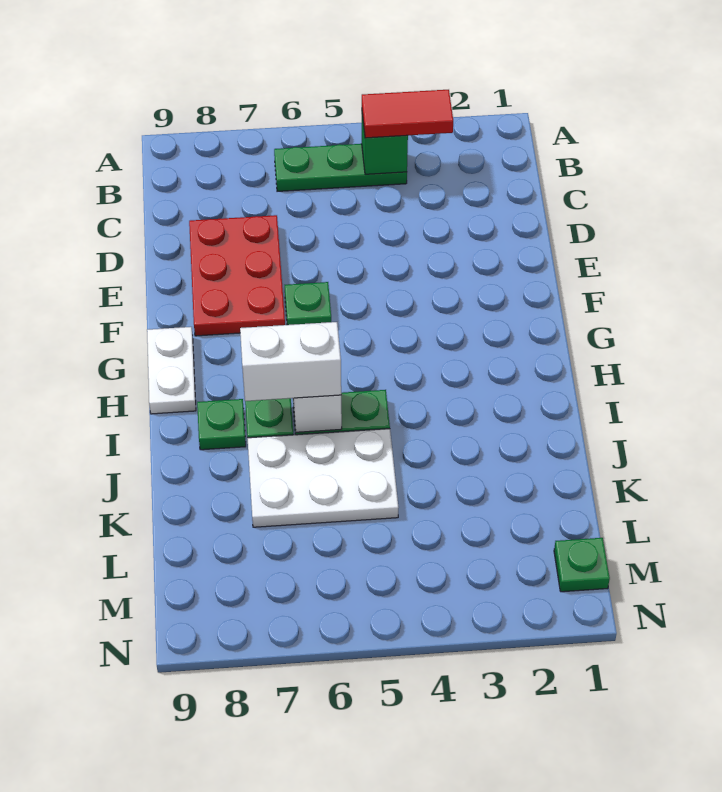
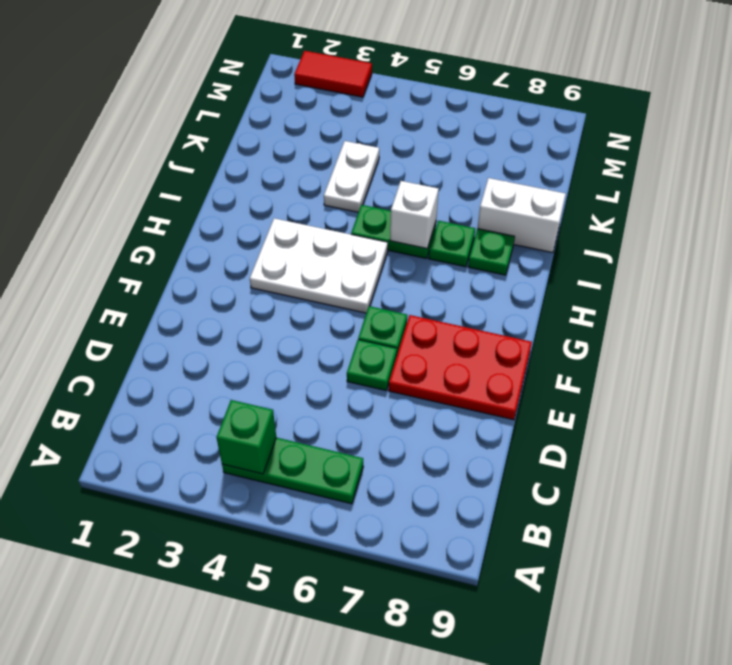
red 1x2 tile [362,90,453,138] -> red 1x2 tile moved to [294,51,372,97]
red 2x3 plate [189,215,285,336] -> red 2x3 plate turned to [389,315,532,420]
white 1x2 plate [147,327,196,414] -> white 1x2 plate moved to [324,141,379,212]
white 1x2 brick [240,322,341,401] -> white 1x2 brick moved to [478,178,566,253]
white 2x3 plate [247,429,398,527] -> white 2x3 plate moved to [250,218,388,313]
green 1x1 plate [554,538,610,592] -> green 1x1 plate moved to [347,340,397,390]

